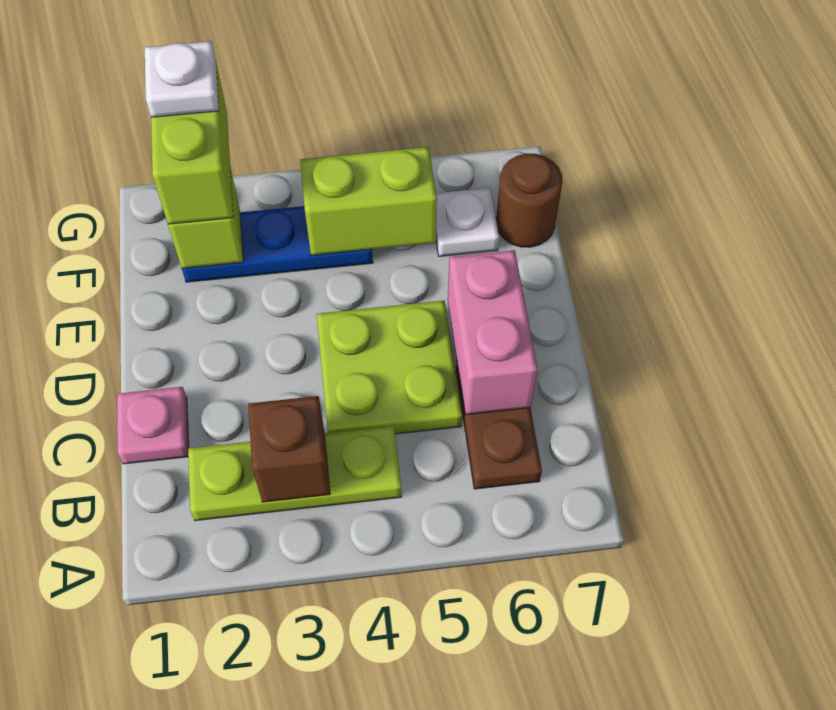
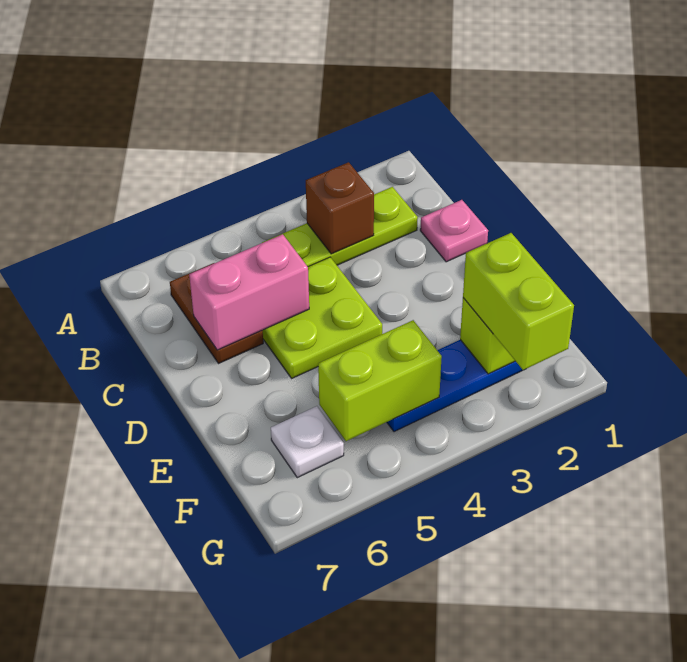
pink 1x2 brick [448,250,537,414] -> pink 1x2 brick turned to [189,234,309,350]
brown 1x1 round brick [496,154,562,247] -> none
white 1x1 plate [145,41,219,117] -> none

